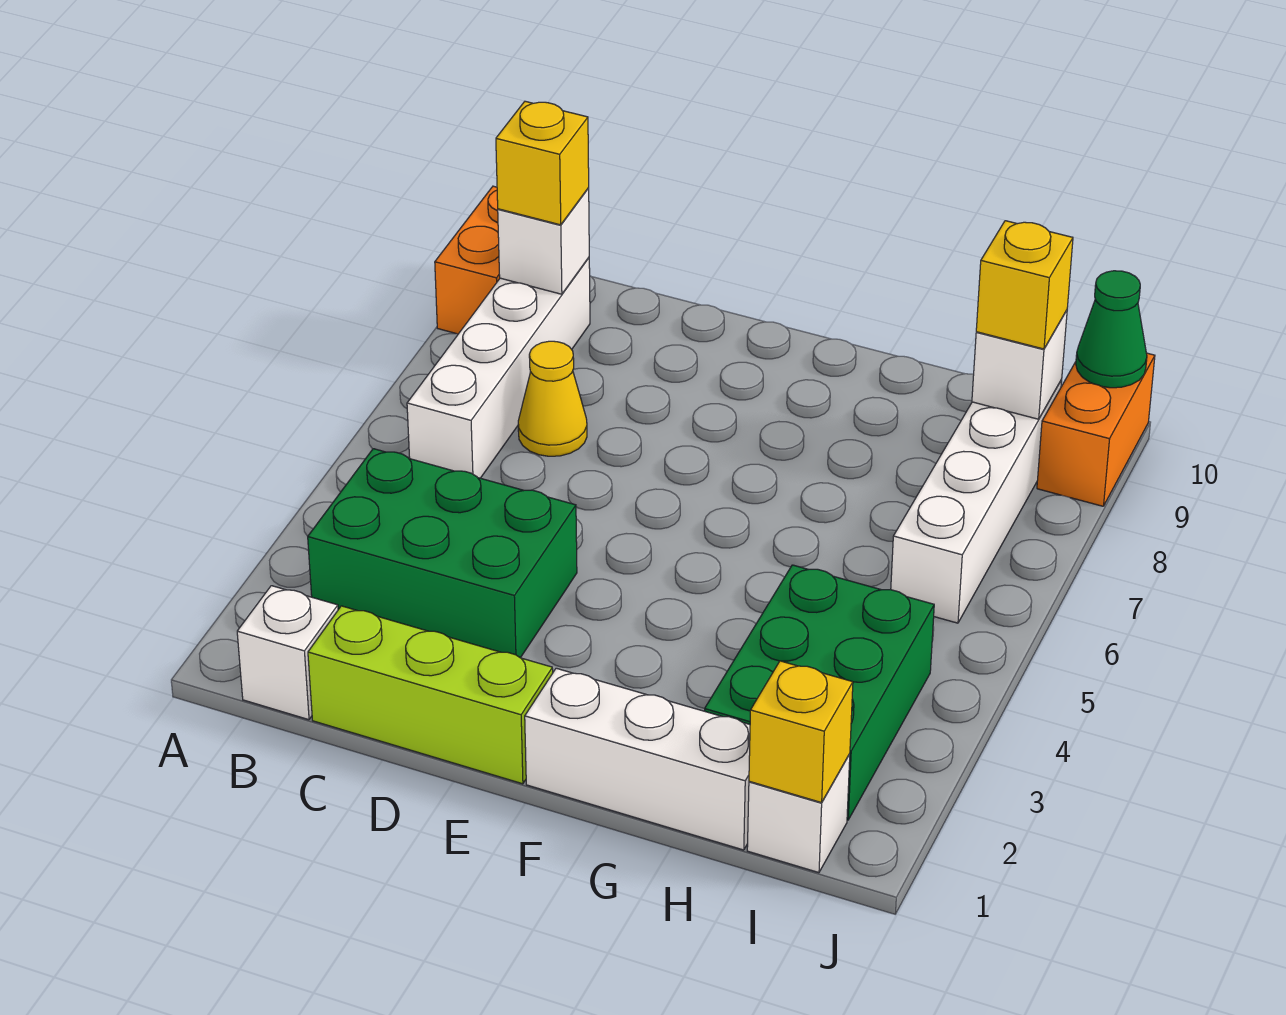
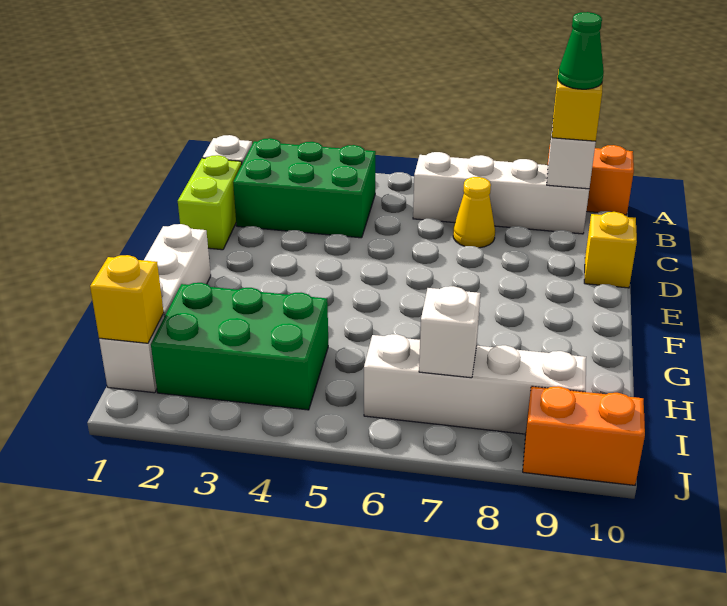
green 2x3 brick [308,449,577,658] -> green 2x3 brick turned to [233,138,376,238]
lime 1x3 brick [308,606,553,784] -> lime 1x2 brick [178,155,242,250]
white 1x1 brick [972,310,1067,419] -> white 1x1 brick moved to [419,286,480,378]
yellow 1x1 brick [976,221,1073,349] -> yellow 1x1 brick moved to [584,212,637,288]
green 1x1 cone [1076,271,1147,388] -> green 1x1 cone moved to [558,12,604,89]

